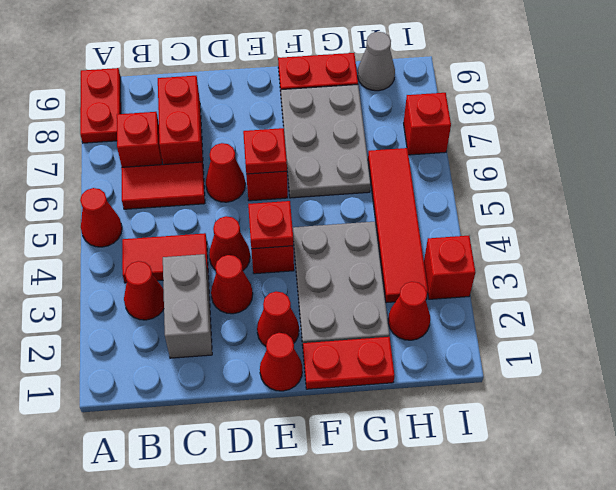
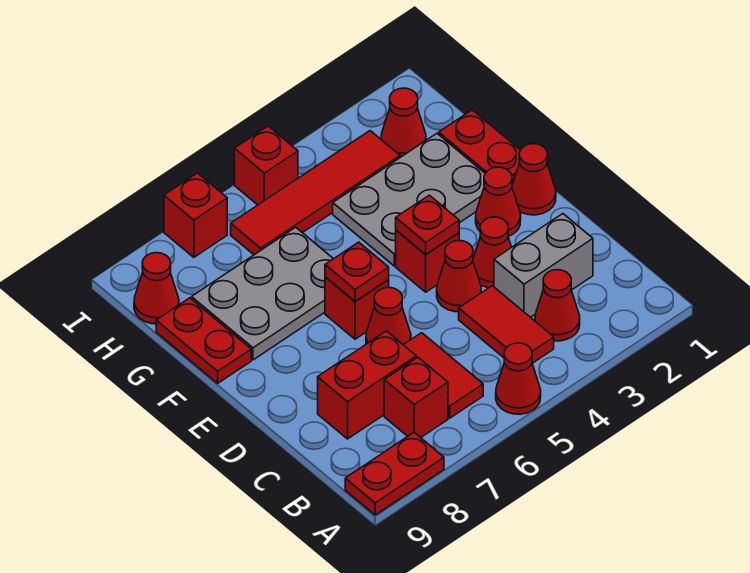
grey 1x1 cone [358,32,395,91] -> red 1x1 cone [134,253,179,324]
red 1x1 brick [424,236,475,299] -> red 1x1 brick moved to [234,126,298,205]

